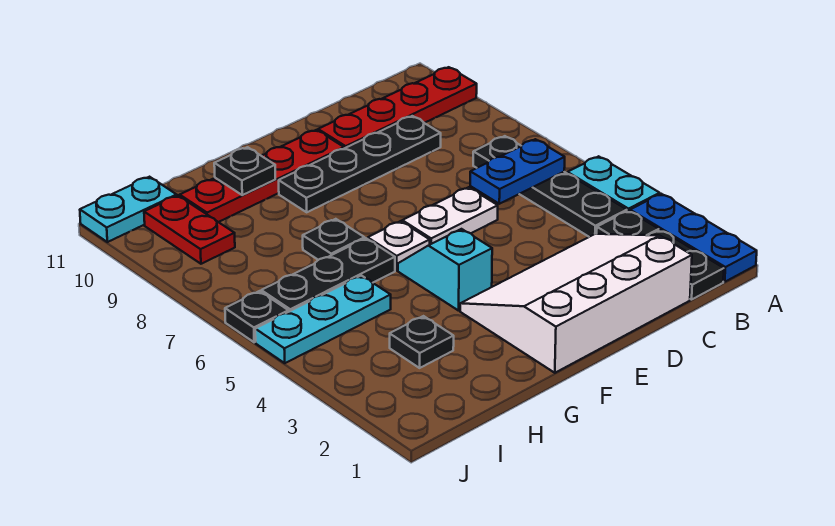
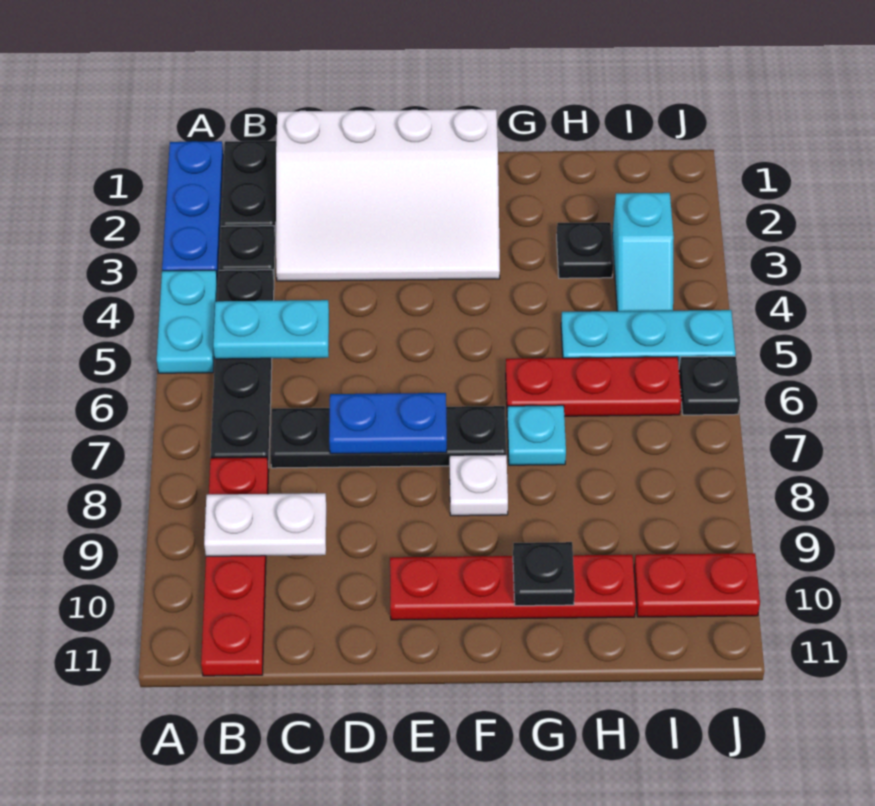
red 1x4 plate [318,67,477,148] -> red 1x4 plate turned to [201,457,269,676]
blue 1x2 plate [470,139,565,204] -> blue 1x2 plate moved to [329,393,447,454]
black 1x4 plate [279,116,441,212] -> black 1x4 plate moved to [270,406,506,468]
white 1x2 plate [402,187,498,244] -> white 1x2 plate moved to [204,493,326,556]
cyan 1x2 slope [398,229,492,311] -> cyan 1x2 slope moved to [612,193,674,311]
white 1x1 plate [368,221,430,270] -> white 1x1 plate moved to [450,455,508,516]
black 1x3 plate [261,238,395,312] -> red 1x3 plate [506,357,681,416]
black 1x1 plate [303,219,365,260] -> cyan 1x1 plate [507,405,566,465]
red 1x2 plate [144,196,235,264] -> red 1x2 plate turned to [634,553,760,617]
cyan 1x2 plate [80,177,177,242] -> cyan 1x2 plate moved to [213,300,329,359]

